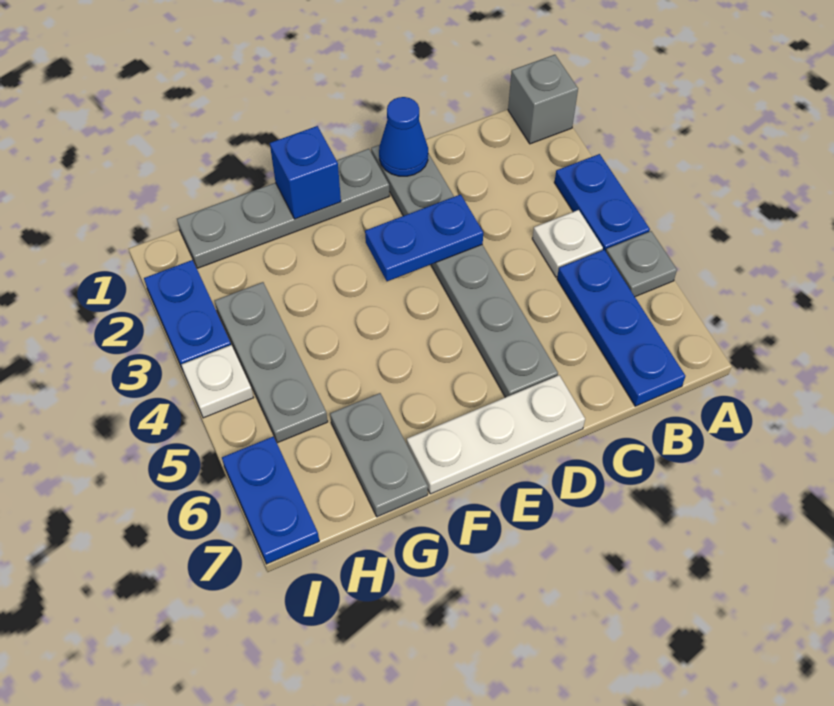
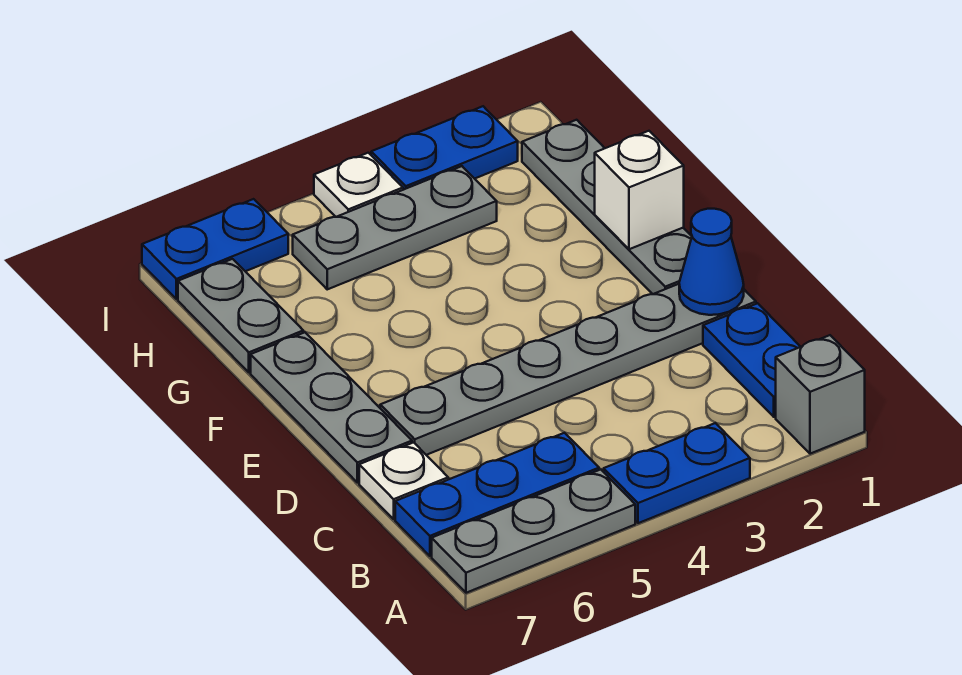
grey 1x1 plate [606,231,677,297] -> grey 1x3 plate [432,470,635,593]
white 1x1 plate [532,210,603,277] -> white 1x1 plate moved to [359,442,448,519]
blue 1x2 plate [365,194,483,281] -> blue 1x2 plate moved to [703,303,800,417]
white 1x3 plate [407,375,585,494] -> grey 1x3 plate [251,332,412,483]
blue 1x1 brick [270,126,341,219] -> white 1x1 brick [595,131,684,249]
grey 1x2 plate [330,393,428,517] -> grey 1x2 plate turned to [178,259,303,372]

